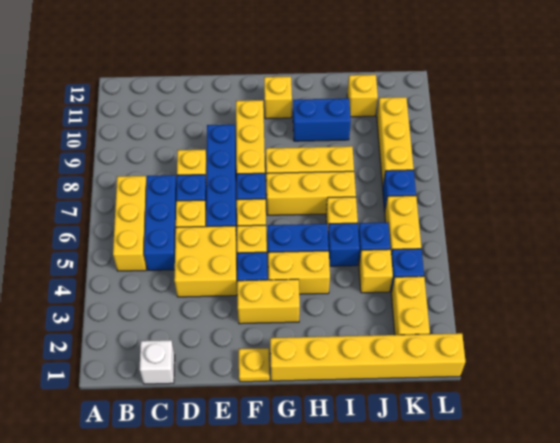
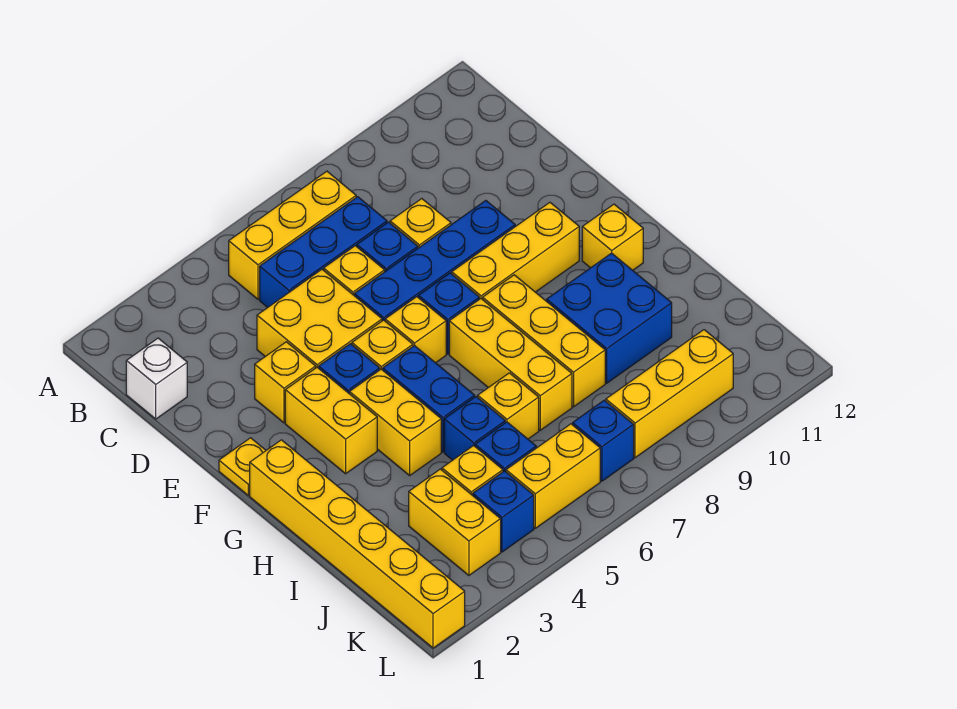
blue 1x2 brick [293,98,351,141] -> blue 2x2 brick [547,253,672,383]
yellow 1x1 brick [347,75,378,117] -> yellow 1x1 brick moved to [255,342,316,423]
yellow 1x2 brick [391,276,430,335] -> yellow 1x2 brick turned to [409,469,501,575]

